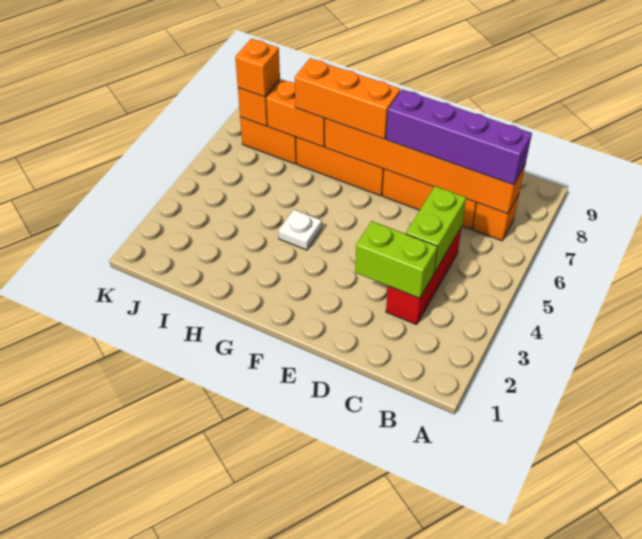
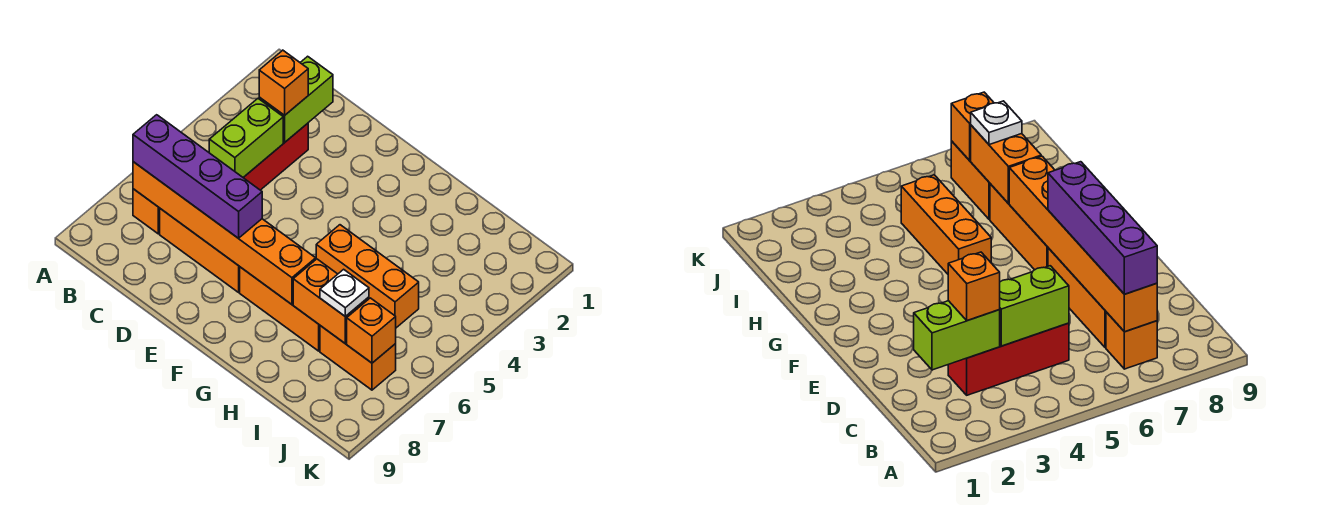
lime 1x2 brick [355,221,437,298] -> lime 1x2 brick turned to [259,56,333,142]
orange 1x3 brick [295,58,401,139] -> orange 1x3 brick moved to [316,225,419,328]
white 1x1 plate [278,210,322,250] -> white 1x1 plate moved to [320,269,369,316]
orange 1x1 brick [235,39,280,97] -> orange 1x1 brick moved to [259,50,308,115]

